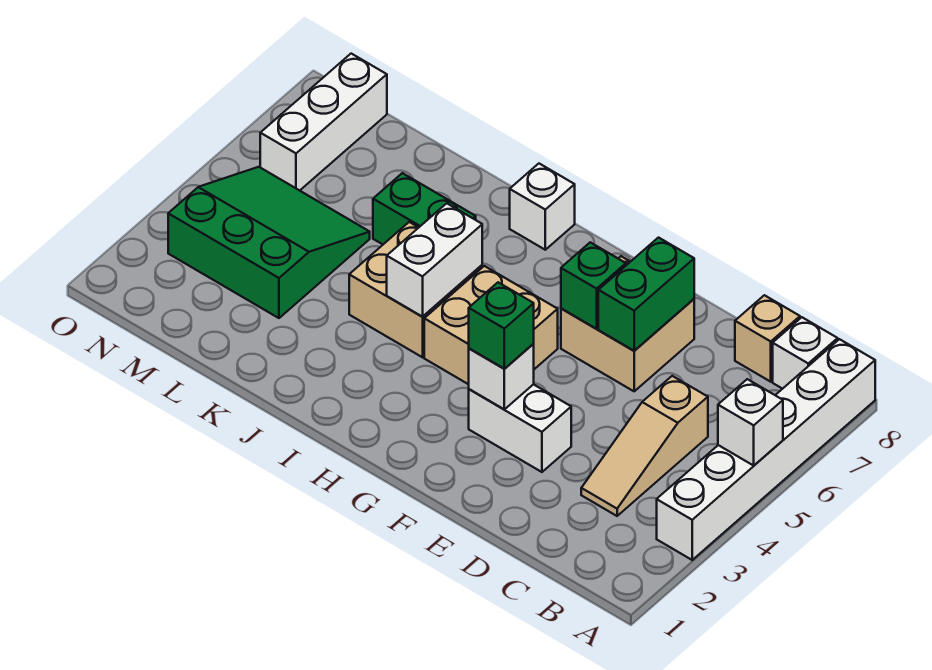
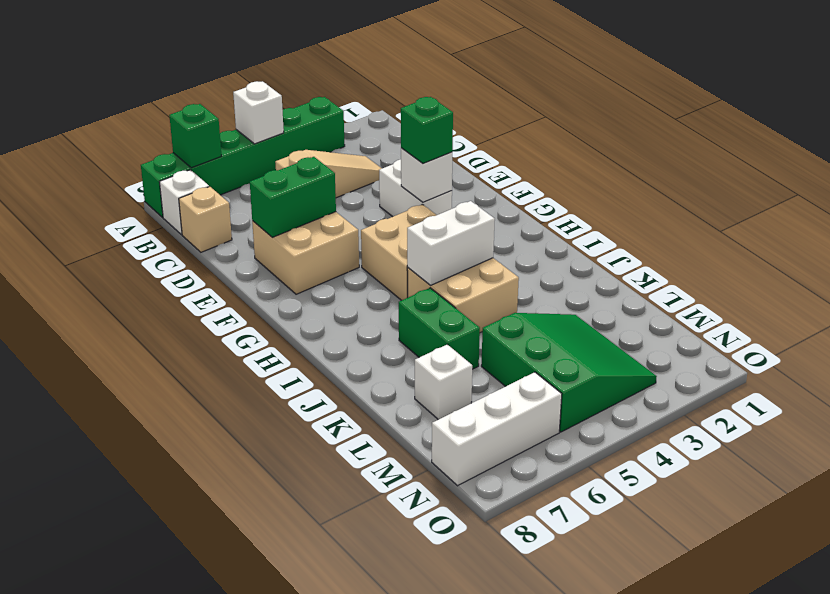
white 1x6 brick [657,339,875,560] -> green 1x6 brick [141,97,345,217]
green 1x1 brick [561,242,626,329] -> green 1x1 brick moved to [169,104,221,168]
white 1x1 brick [510,164,575,250] -> white 1x1 brick moved to [415,344,472,420]
green 3x3 slope [168,167,370,318] -> green 3x3 slope turned to [481,313,657,432]

